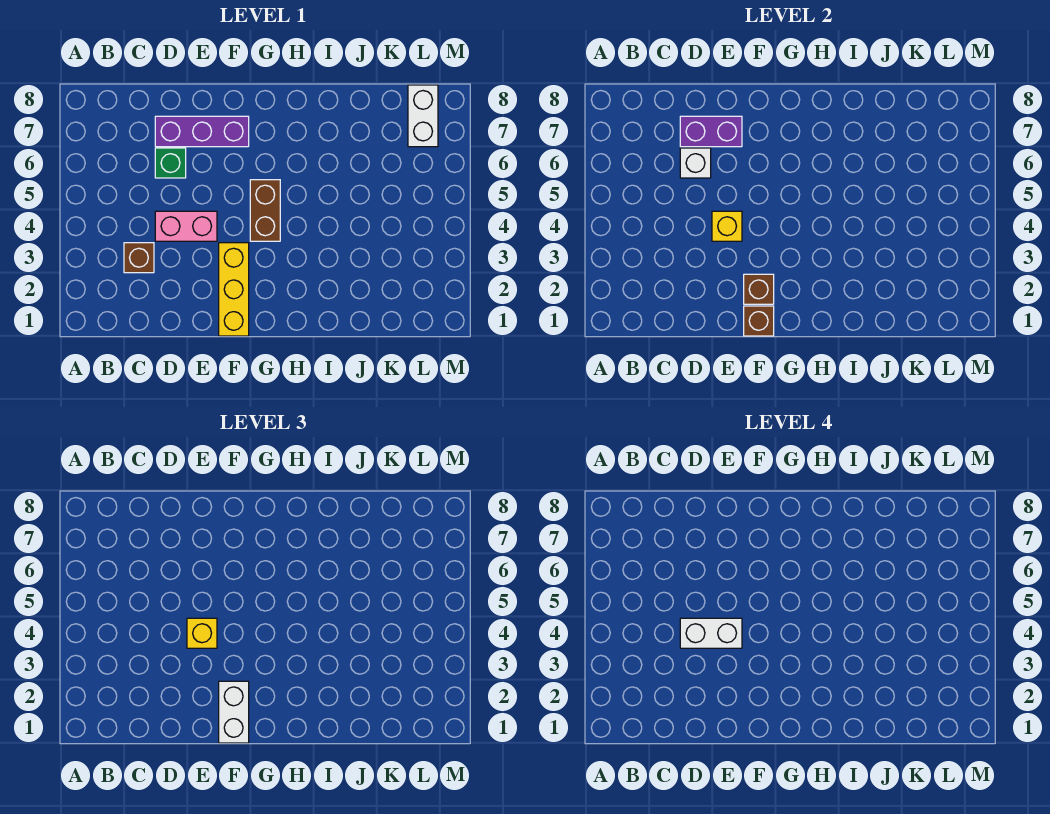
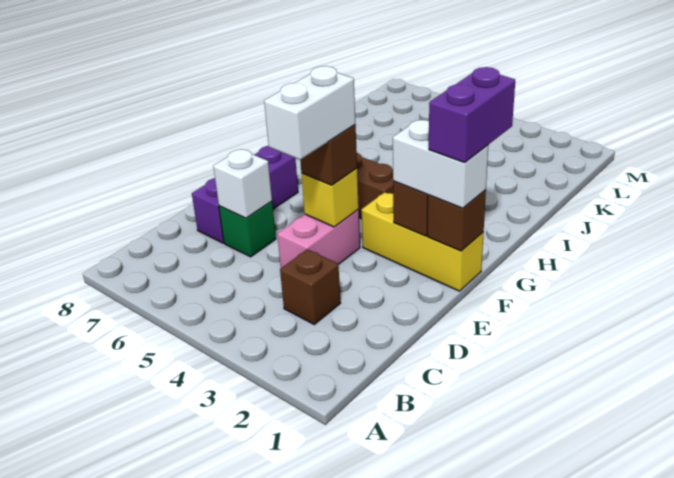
purple 1x2 brick [680,116,742,147] -> purple 1x2 brick moved to [429,67,515,163]
yellow 1x1 brick [187,618,217,648] -> brown 1x1 brick [300,125,357,185]
white 1x2 brick [408,85,438,147] -> none

